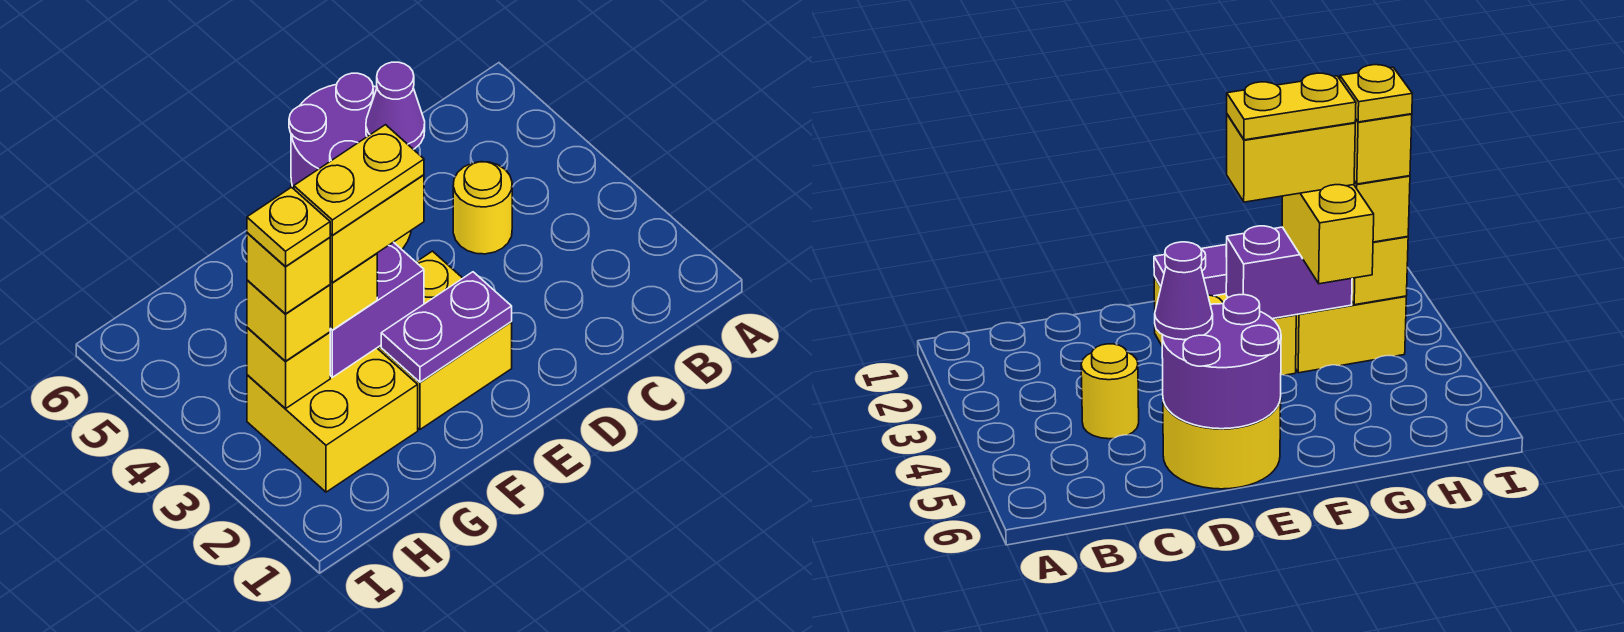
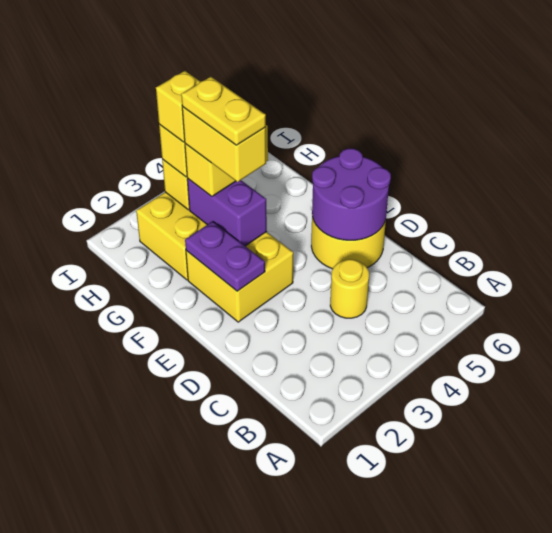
purple 1x1 cone [366,62,425,149] -> none
yellow 1x1 plate [247,187,330,266] -> none

